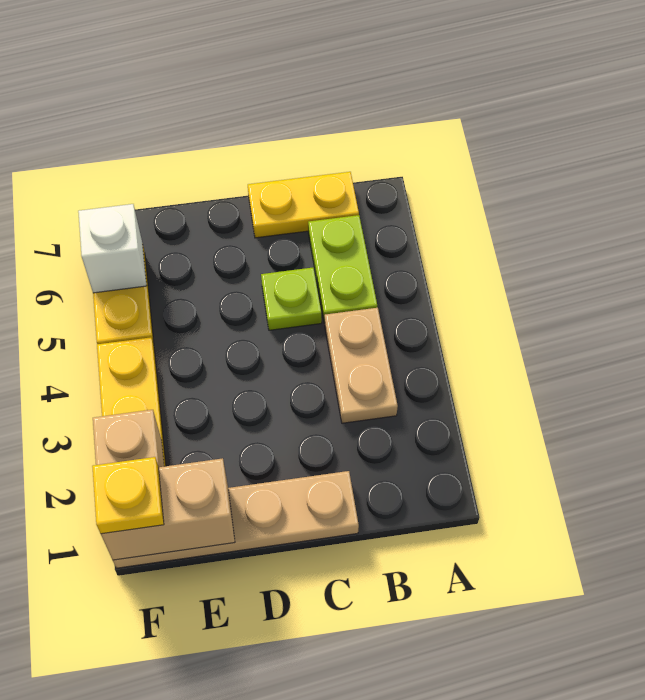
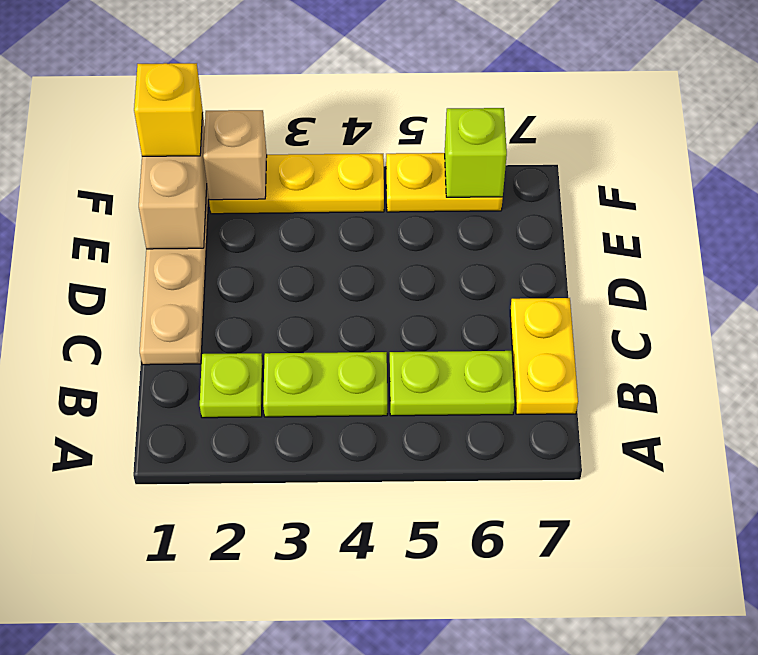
tan 1x2 plate [325,308,398,423] -> lime 1x2 plate [263,352,387,417]
lime 1x1 plate [261,268,322,330] -> lime 1x1 plate moved to [200,353,263,418]
yellow 1x1 plate [92,457,164,534] -> yellow 1x1 brick [134,63,203,156]
white 1x1 brick [78,204,146,293] -> lime 1x1 brick [445,108,507,197]

